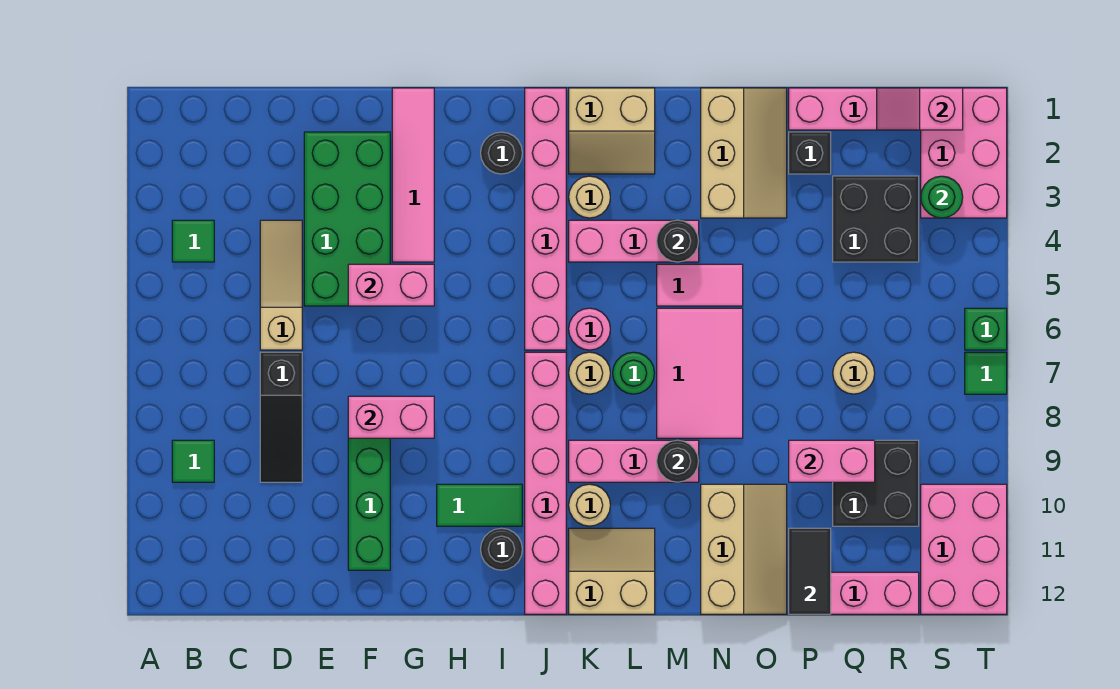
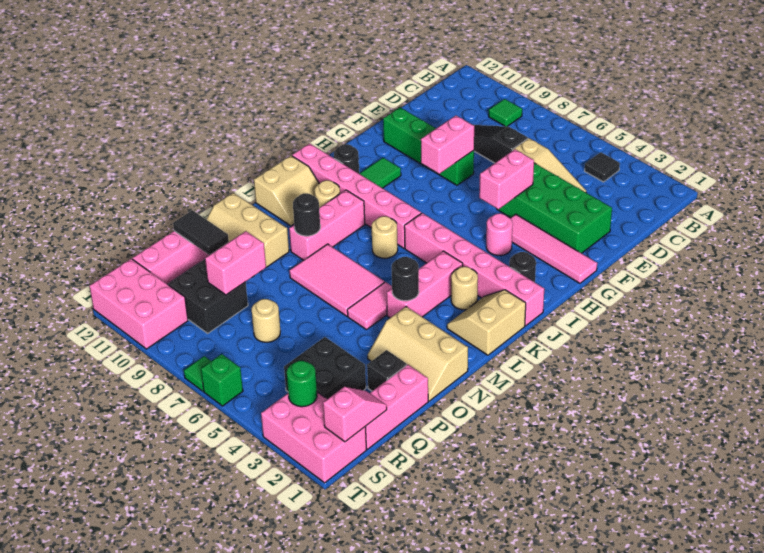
green 1x1 tile [172,220,214,262] -> black 1x1 tile [585,152,620,182]
pink 1x1 round brick [569,308,610,350] -> pink 1x1 round brick moved to [486,213,513,255]
green 1x1 round brick [613,352,654,394] -> none

